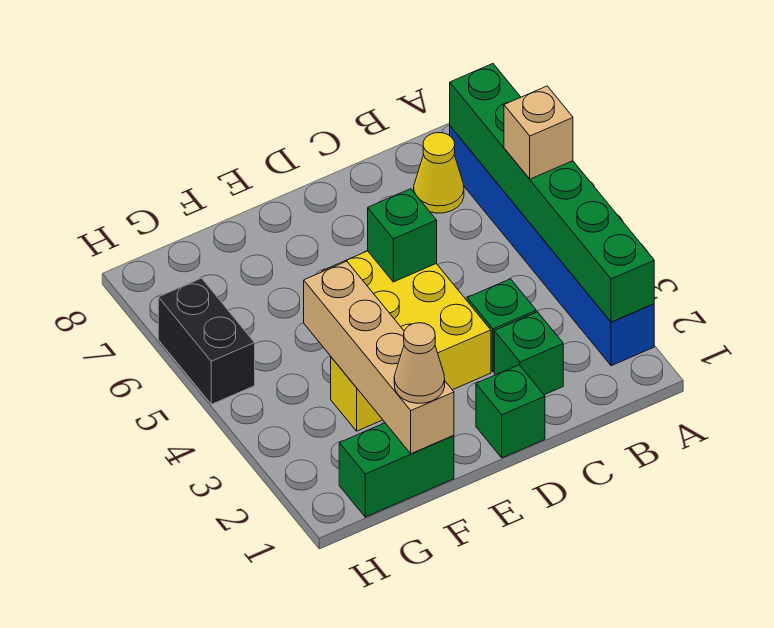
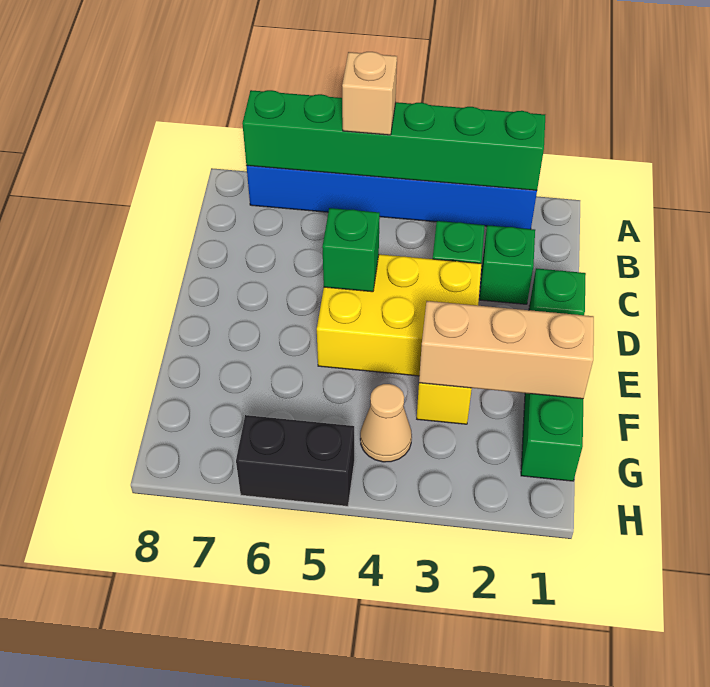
yellow 1x1 cone [414,133,464,213] -> none
tan 1x4 brick [304,261,454,454] -> tan 1x3 brick [419,301,594,399]
tan 1x1 cone [394,323,445,403] -> tan 1x1 cone moved to [360,384,412,462]

